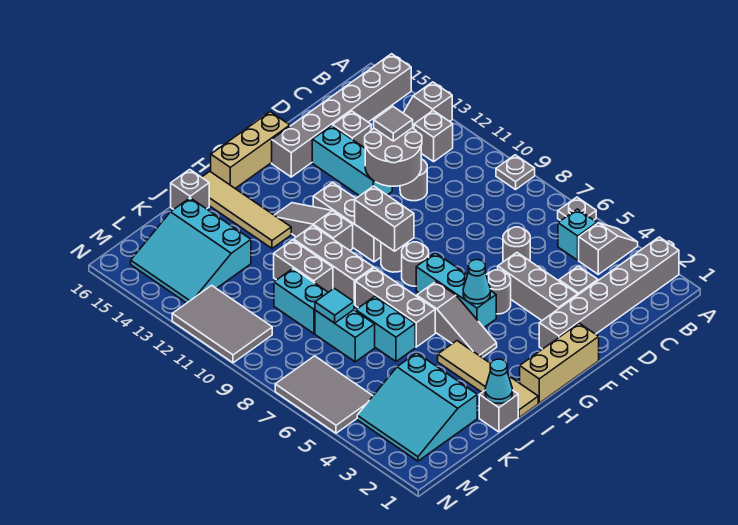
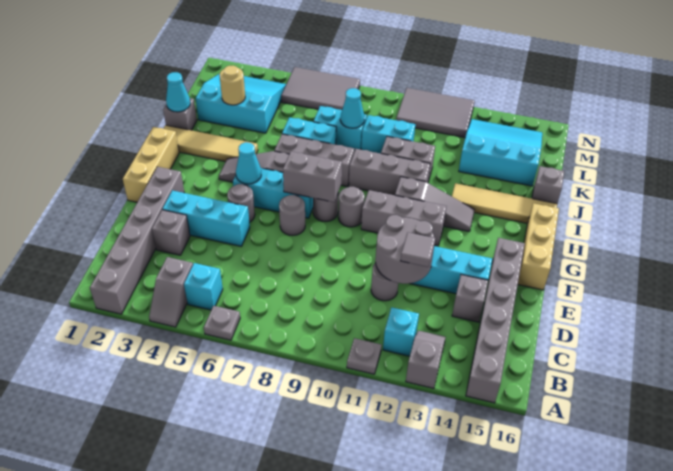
grey 1x1 plate [496,155,535,190] -> grey 1x1 plate moved to [347,338,382,374]
grey 1x1 brick [414,111,453,162] -> cyan 1x1 brick [383,307,419,356]
grey 1x1 round brick [503,227,530,262] -> grey 1x1 round brick moved to [279,195,305,235]
grey 1x3 brick [498,253,578,320] -> cyan 1x3 brick [162,190,250,246]
grey 1x2 brick [355,186,414,251] -> grey 1x2 brick moved to [283,152,342,202]
none -> tan 1x1 round brick [219,66,245,105]
cyan 1x1 tile [315,288,354,323] -> cyan 1x1 cone [340,88,364,128]

